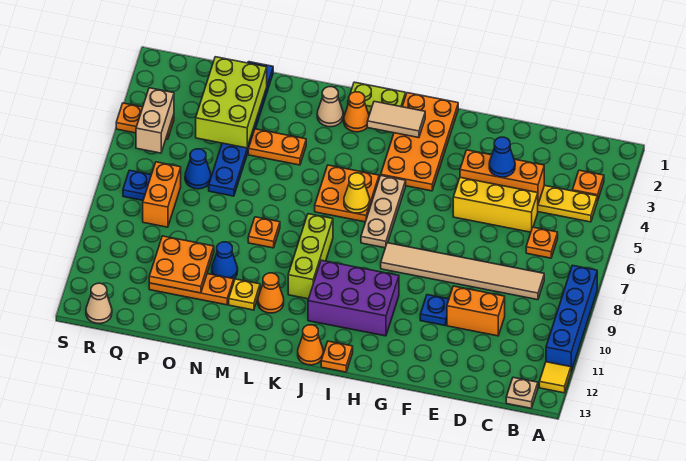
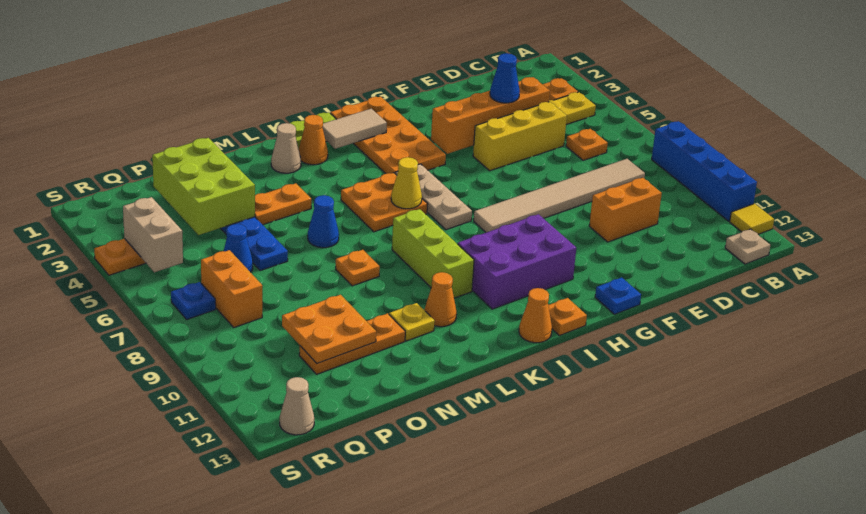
orange 1x3 brick [460,150,544,204] -> orange 1x4 brick [431,77,550,154]
blue 1x1 plate [420,295,449,325] -> blue 1x1 plate moved to [595,278,641,314]
blue 1x1 cone [212,242,238,279] -> blue 1x1 cone moved to [308,195,339,248]

